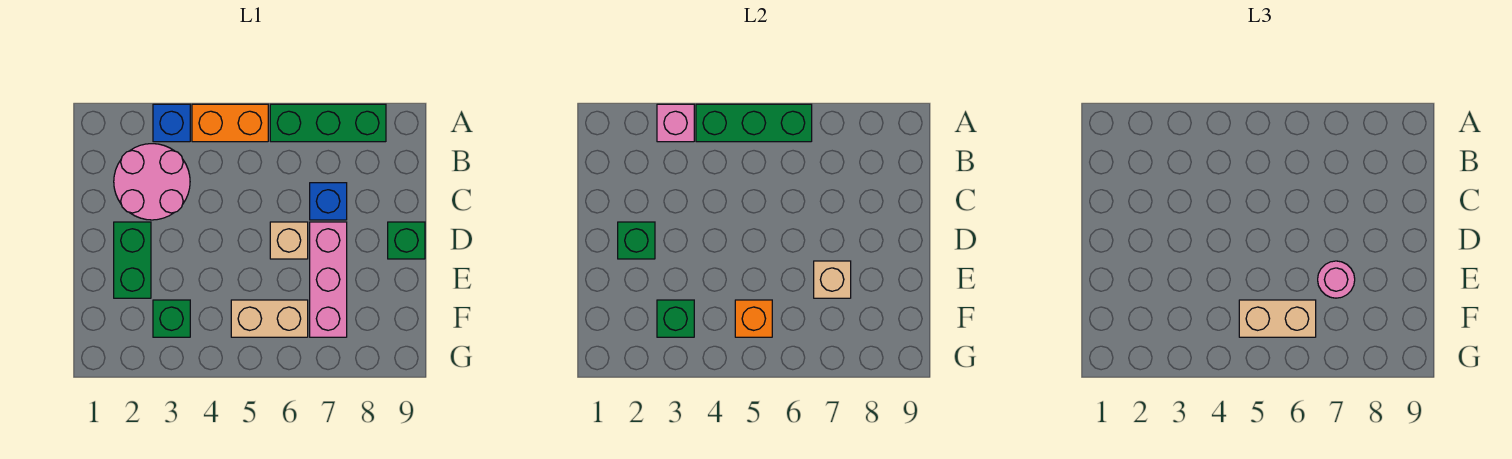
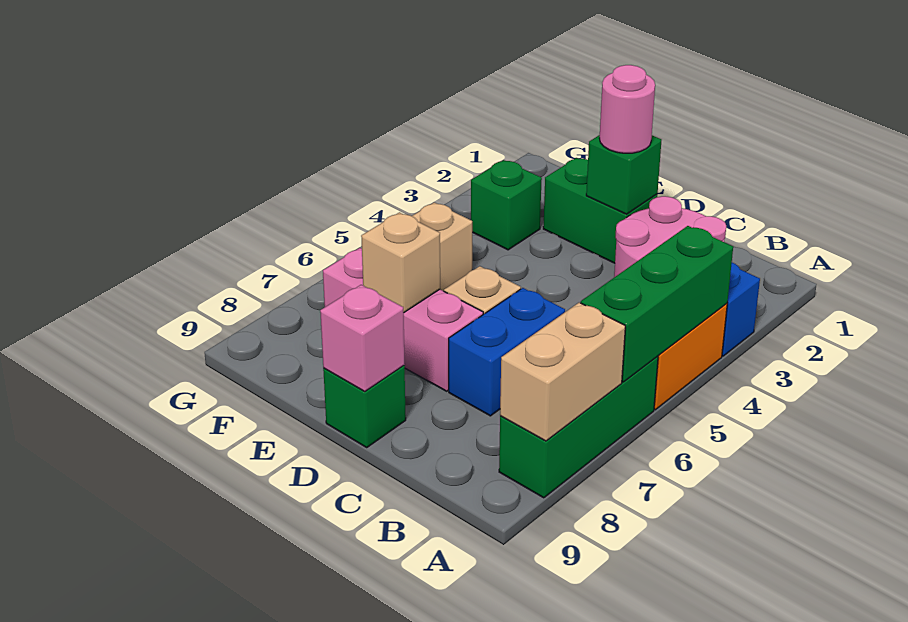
pink 1x1 brick [657,104,694,142] -> pink 1x1 brick moved to [320,285,405,391]
blue 1x1 brick [310,183,347,220] -> blue 1x2 brick [449,288,565,416]
pink 1x1 round brick [1318,261,1355,298] -> pink 1x1 round brick moved to [599,65,655,153]
green 1x1 brick [657,300,694,337] -> none
orange 1x1 brick [735,300,772,337] -> none
tan 1x2 brick [1239,300,1316,337] -> tan 1x2 brick moved to [500,302,625,441]

